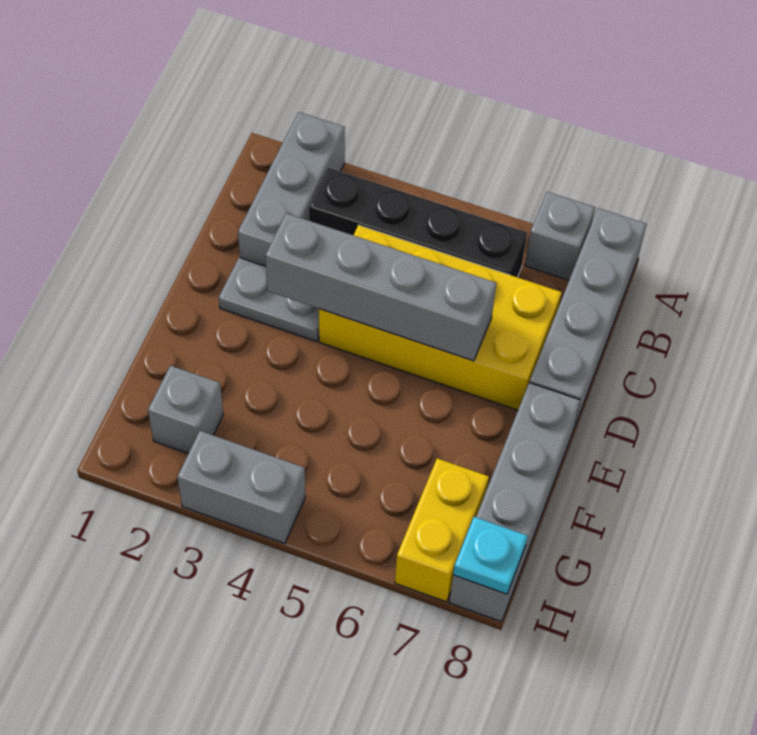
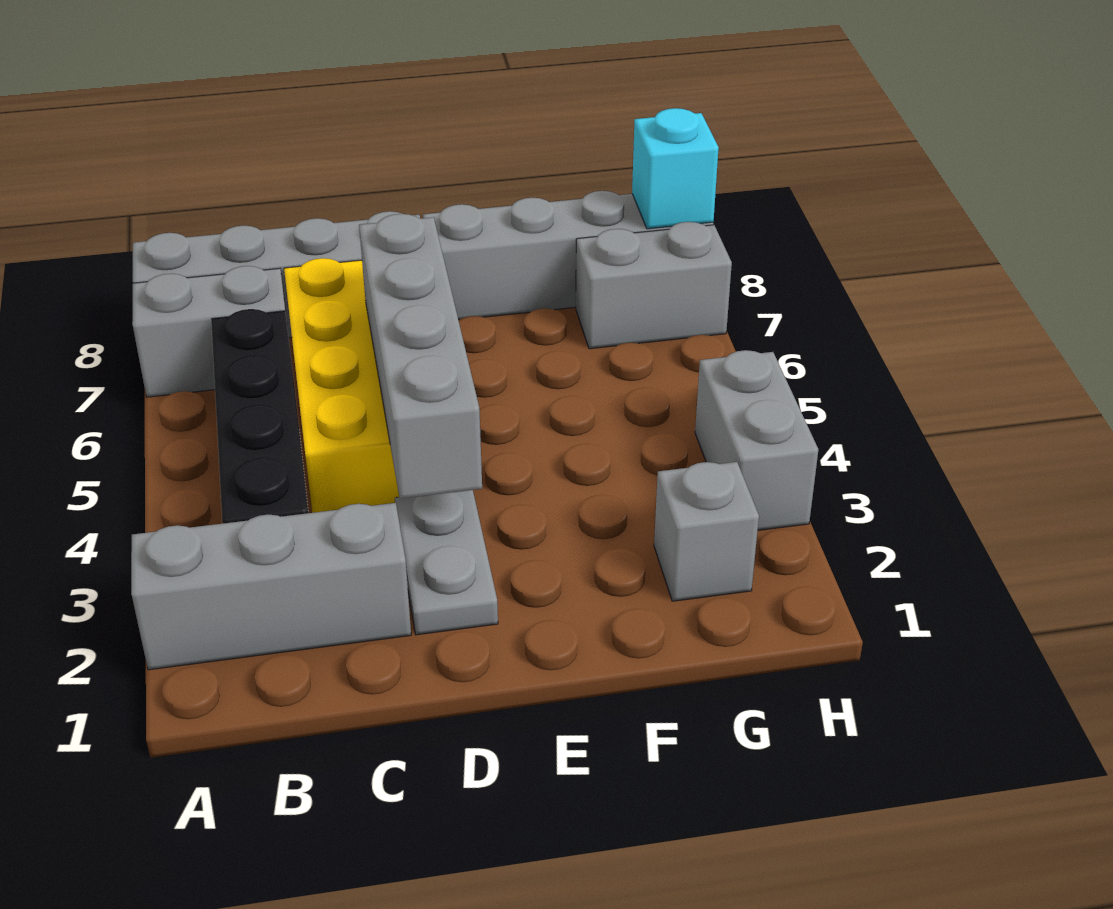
grey 1x1 brick [525,192,595,280] -> grey 1x2 brick [132,266,293,397]
yellow 1x2 brick [395,458,489,602] -> grey 1x2 brick [576,222,732,349]
cyan 1x1 plate [453,517,528,594] -> cyan 1x1 brick [632,108,719,229]

